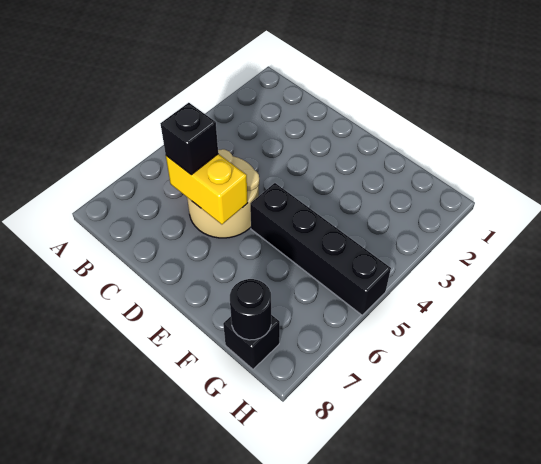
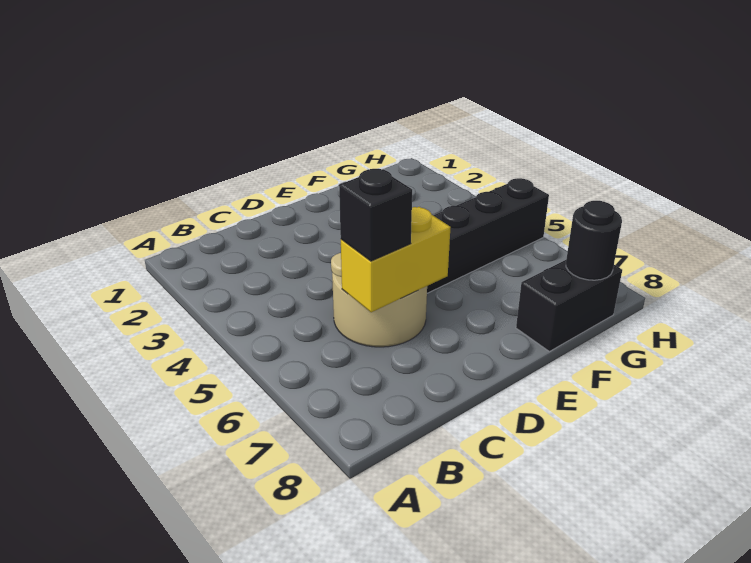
black 1x1 brick [223,315,280,369] -> black 1x2 brick [516,260,622,352]

